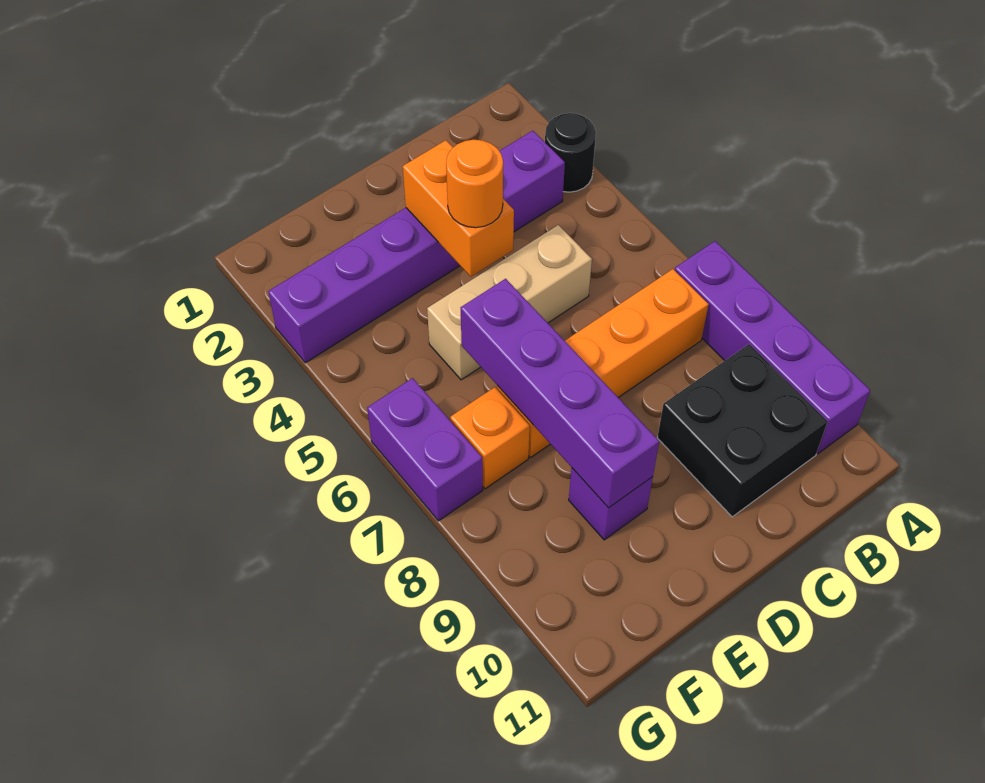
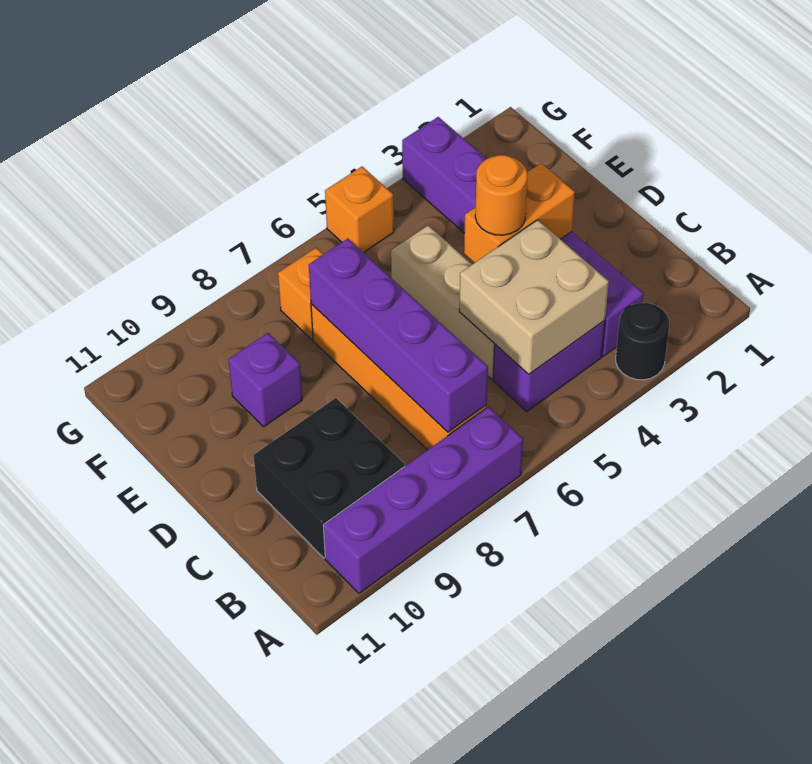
none -> tan 2x2 brick [459,220,609,374]
purple 1x4 brick [461,279,659,508] -> purple 1x4 brick turned to [309,239,488,432]
none -> orange 1x1 brick [325,167,394,253]
purple 1x2 brick [367,378,483,521] -> purple 1x2 brick moved to [493,320,605,411]

